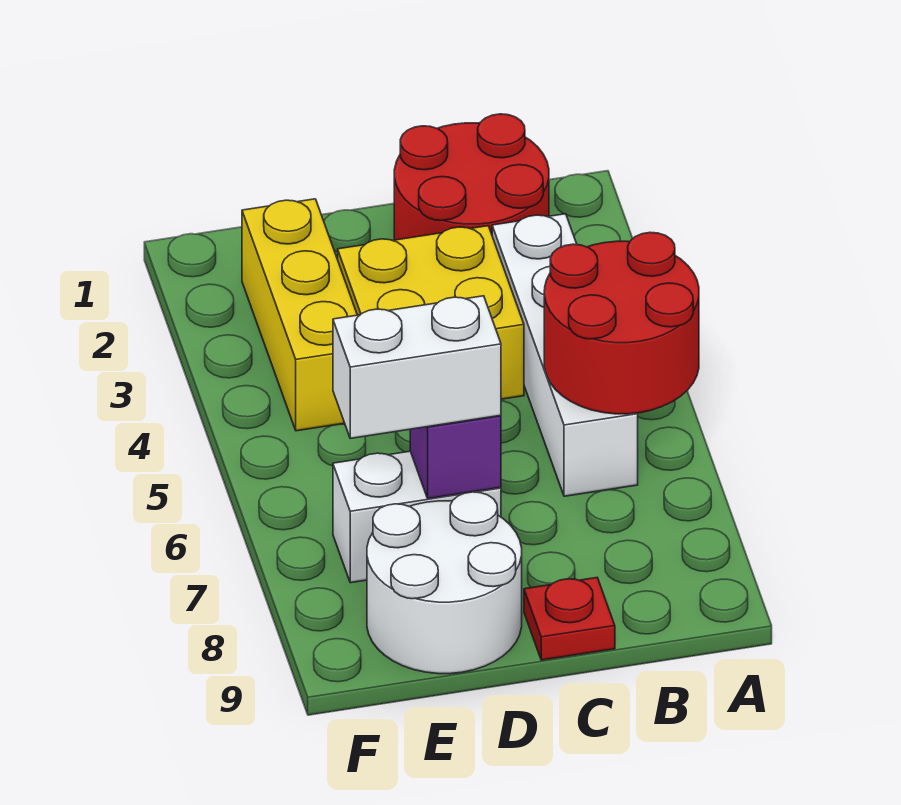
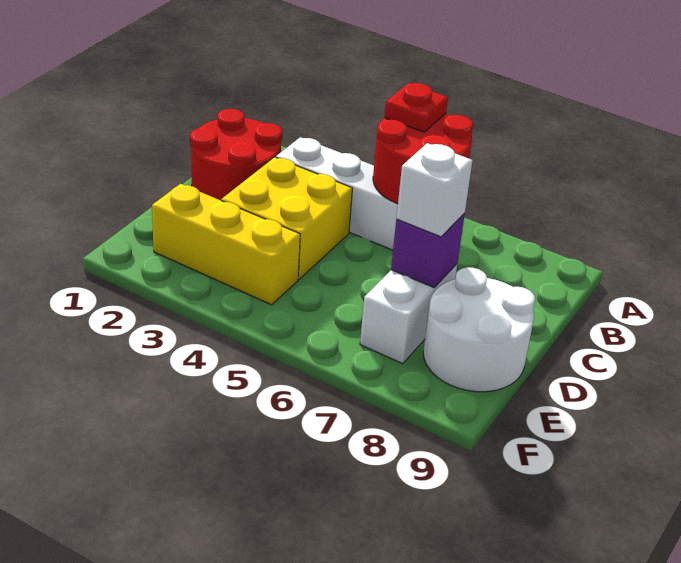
red 1x1 plate [524,578,615,660] -> red 1x1 plate moved to [384,83,448,132]
white 1x2 brick [333,296,501,438] -> white 1x1 brick [396,143,473,237]

